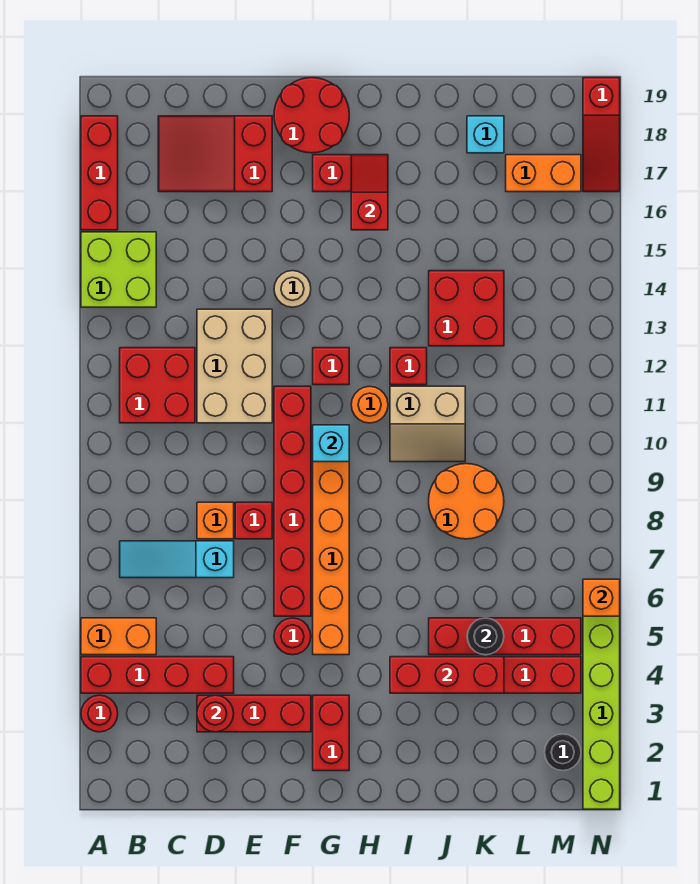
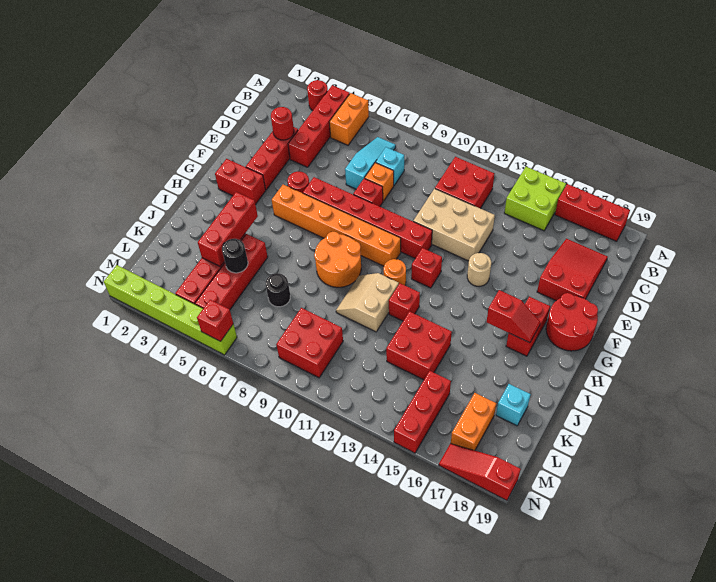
cyan 1x1 brick [313,425,349,462] -> cyan 1x1 brick moved to [376,147,404,185]
orange 2x2 round brick [429,464,504,539] -> orange 2x2 round brick moved to [314,232,361,287]
none -> red 2x2 brick [276,308,343,378]
none -> red 1x3 brick [394,371,451,453]
black 1x1 round brick [544,734,581,771] -> black 1x1 round brick moved to [266,273,290,307]
orange 1x1 brick [583,579,620,616] -> red 1x1 brick [197,300,233,341]

